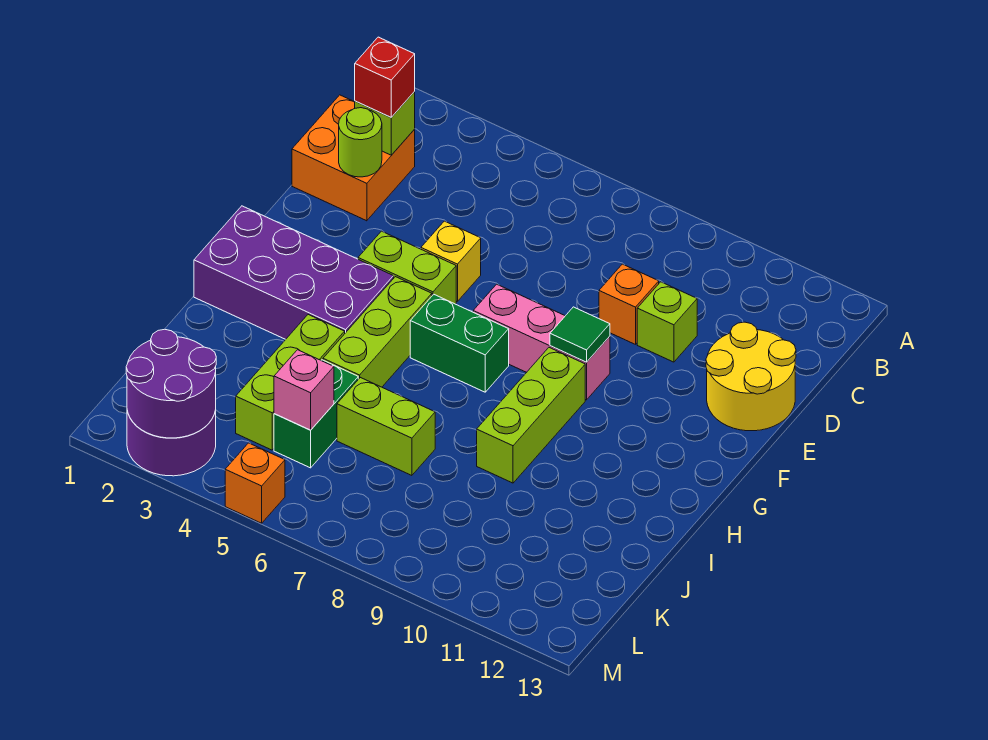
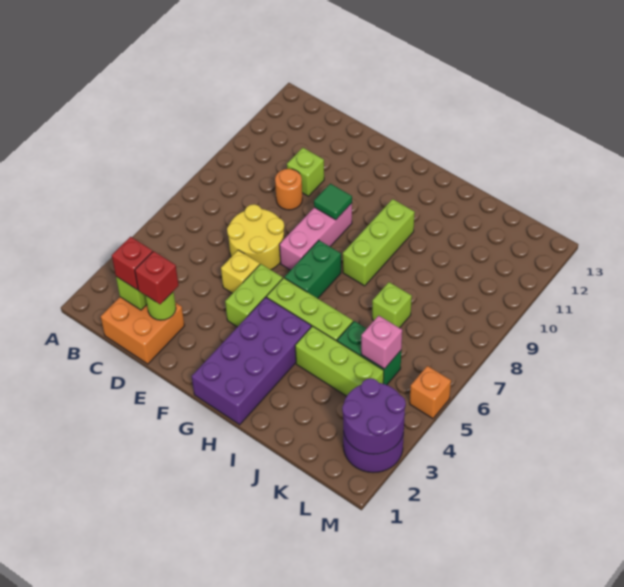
none -> red 1x1 brick [135,251,179,304]
orange 1x1 brick [599,264,659,344] -> orange 1x1 round brick [275,169,302,210]
yellow 2x2 round brick [706,322,796,431] -> yellow 2x2 round brick moved to [227,204,284,270]
lime 1x3 brick [477,348,585,483] -> lime 1x3 brick turned to [343,199,415,286]
lime 1x2 brick [337,377,435,475] -> lime 1x1 brick [372,282,412,328]

